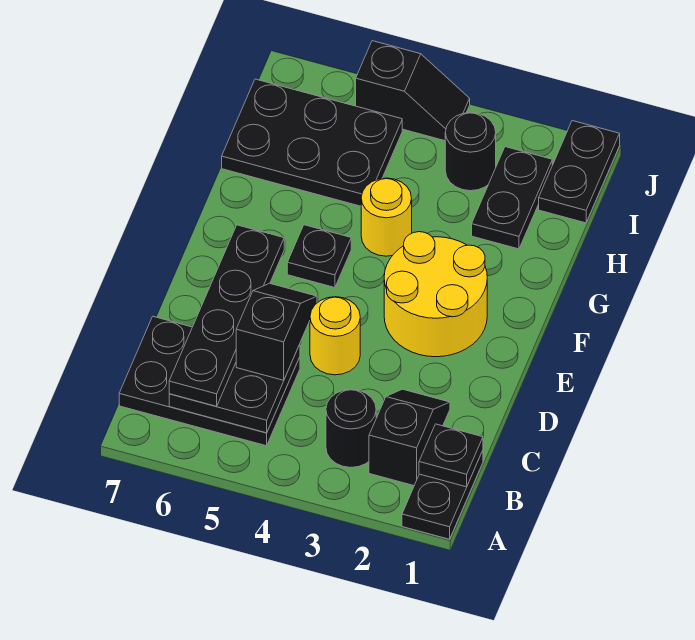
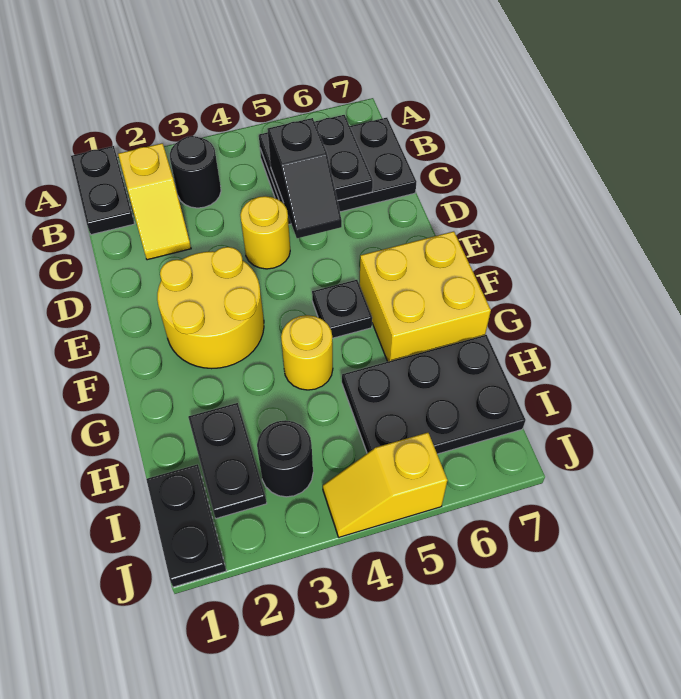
black 1x1 plate [419,424,483,487] -> none
black 1x2 slope [369,389,450,486] -> yellow 1x2 slope [118,143,191,260]
black 1x4 plate [169,225,284,406] -> none
none -> yellow 2x2 brick [359,231,491,362]
black 1x2 slope [356,41,470,141] -> yellow 1x2 slope [323,433,447,537]

